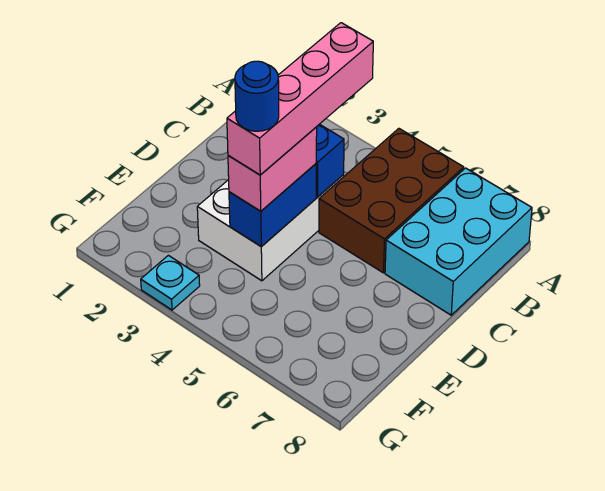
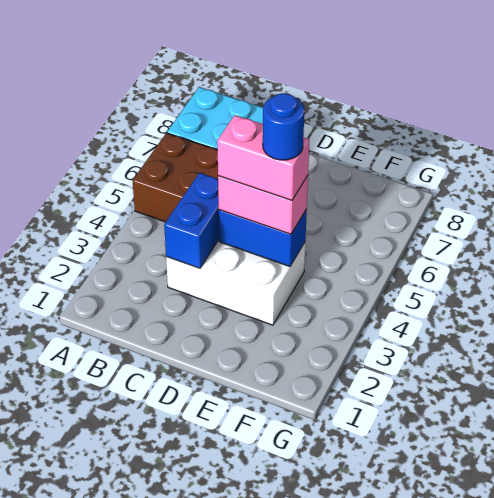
pink 1x4 brick [227,23,373,175] -> pink 1x2 brick [217,115,310,200]
cyan 1x1 plate [141,255,200,310] -> none

